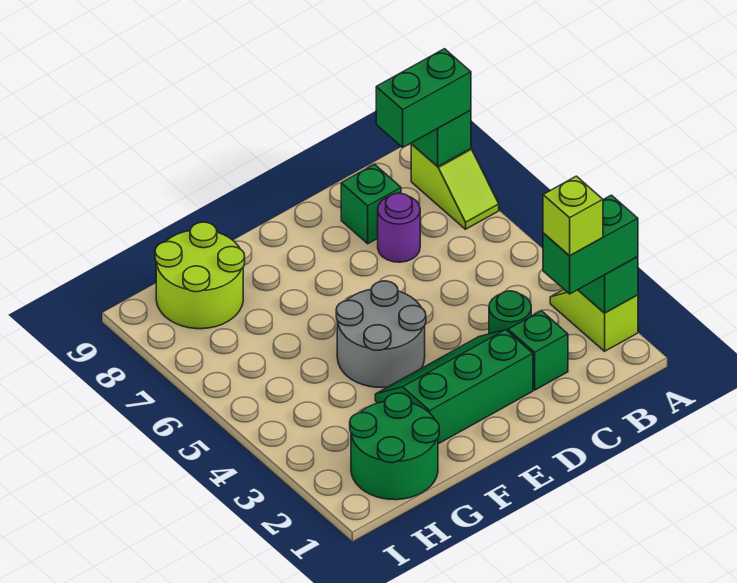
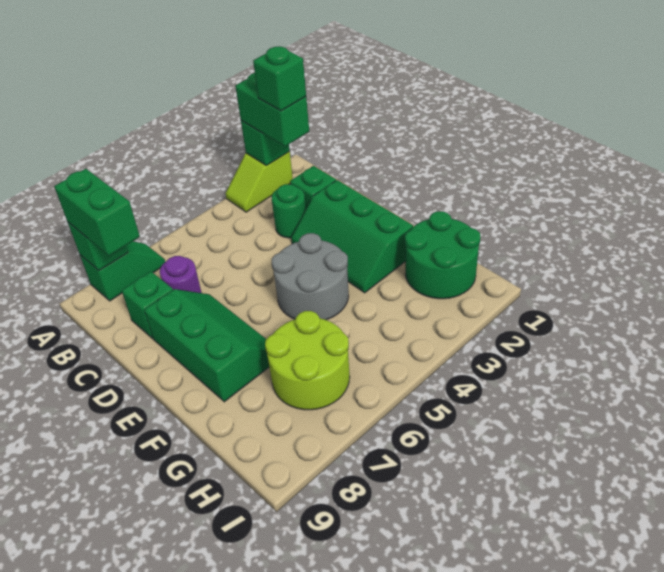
lime 1x2 slope [411,144,499,229] -> green 1x2 slope [80,241,165,301]
lime 1x1 brick [543,176,603,255] -> green 1x1 brick [253,47,306,111]
none -> green 2x3 slope [144,289,269,402]
lime 2x2 round brick [155,222,245,329] -> lime 2x2 round brick moved to [265,311,350,410]

